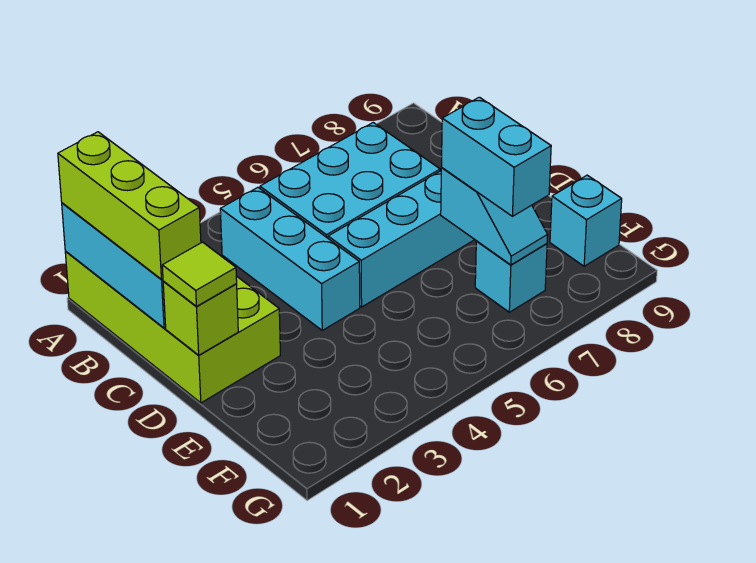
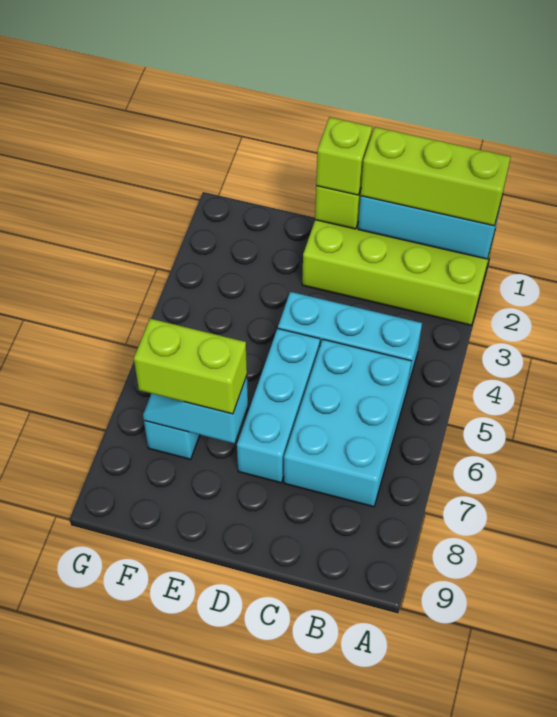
lime 1x1 tile [162,242,237,306] -> lime 1x1 brick [316,117,372,195]
cyan 1x2 brick [442,97,551,216] -> lime 1x2 brick [134,319,247,414]
cyan 1x1 brick [550,175,622,266] -> none

